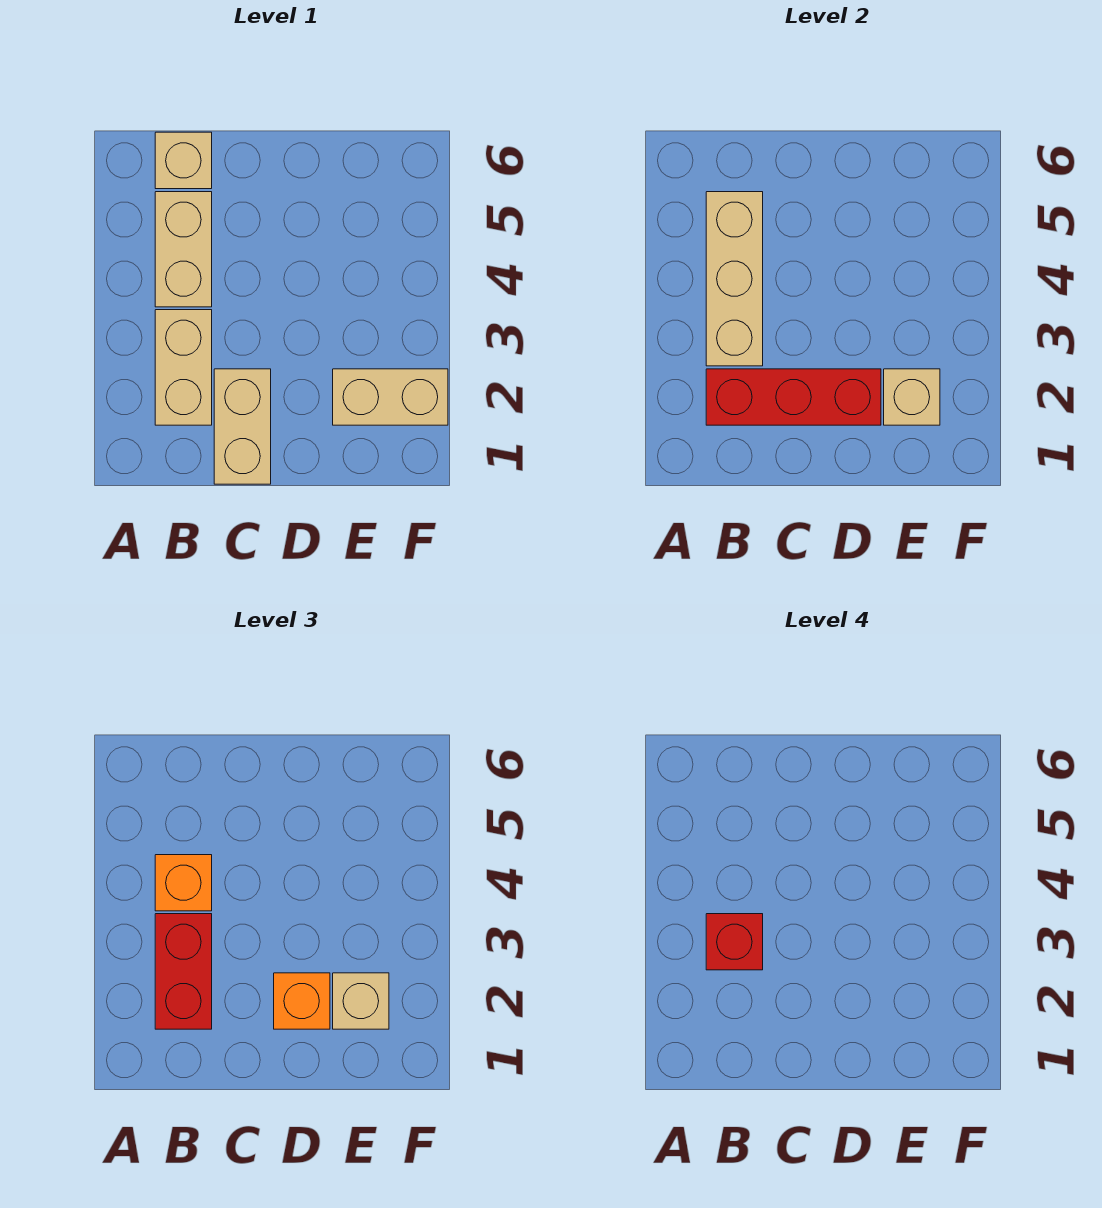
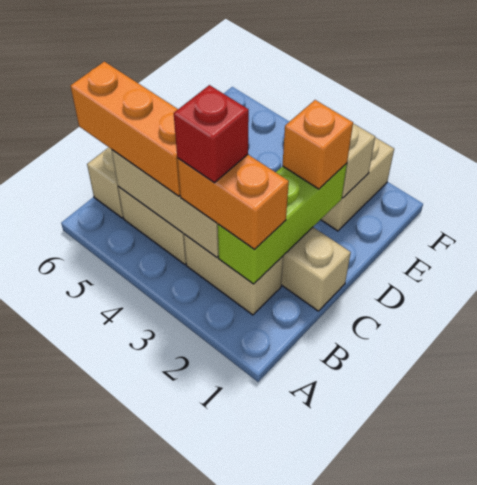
red 1x3 brick [706,369,881,425] -> lime 1x3 brick [218,163,347,284]
red 1x2 brick [155,914,212,1029] -> orange 1x2 brick [177,155,289,250]
orange 1x1 brick [155,855,212,911] -> orange 1x3 brick [71,62,180,196]
tan 1x1 brick [333,973,389,1029] -> none

